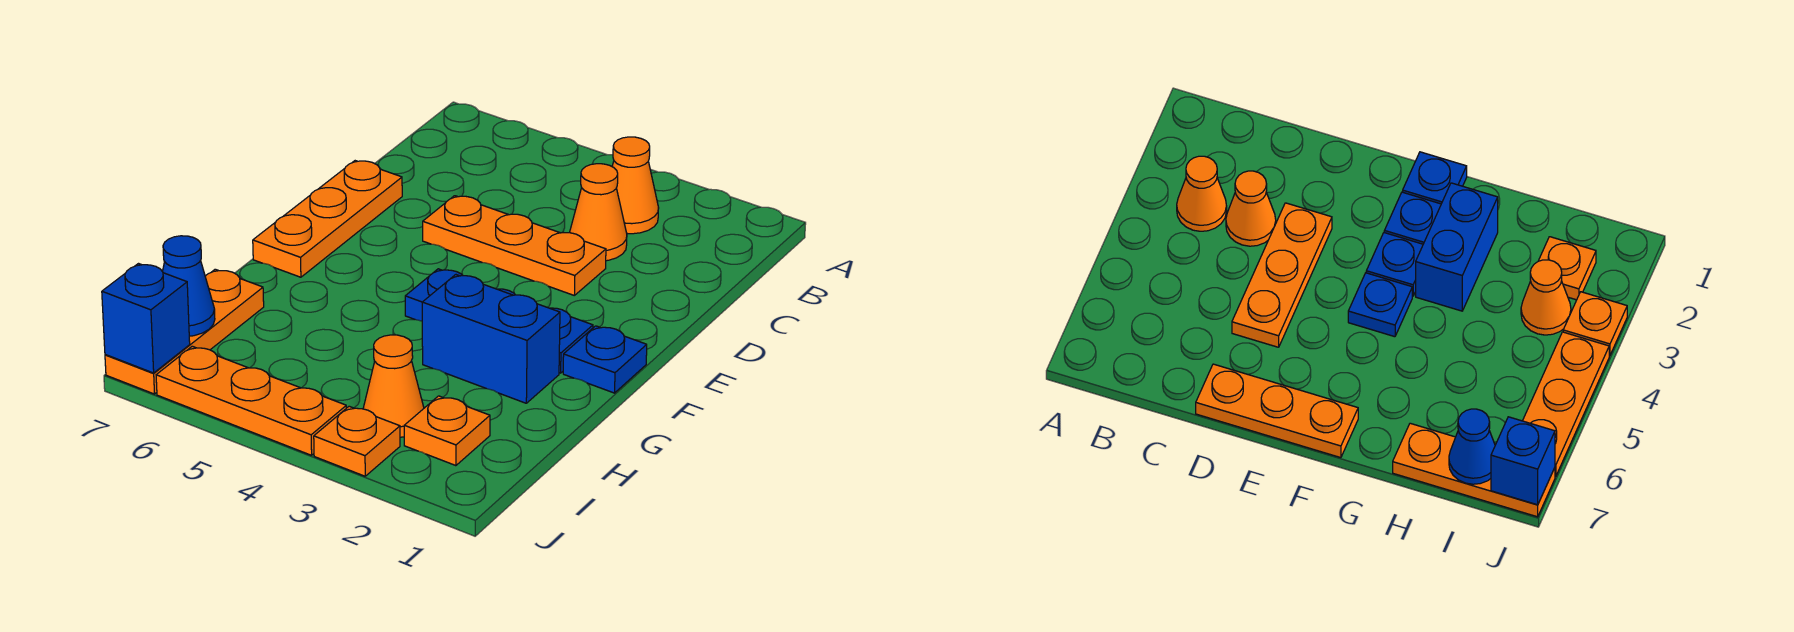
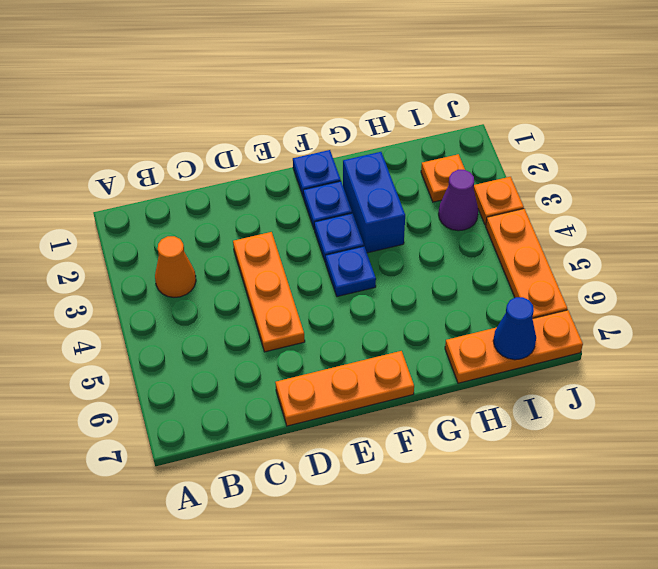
orange 1x1 cone [570,164,627,261] -> none
orange 1x1 cone [363,335,424,437] -> purple 1x1 cone [439,170,478,231]
blue 1x1 brick [102,264,190,373] -> none

